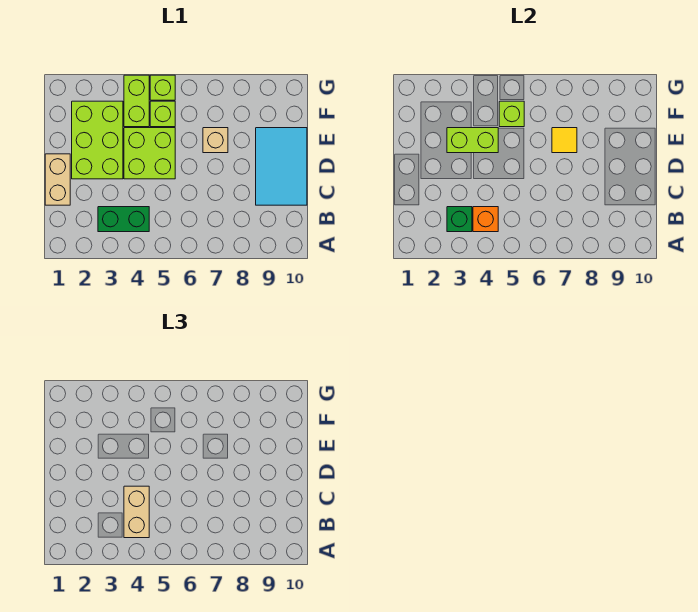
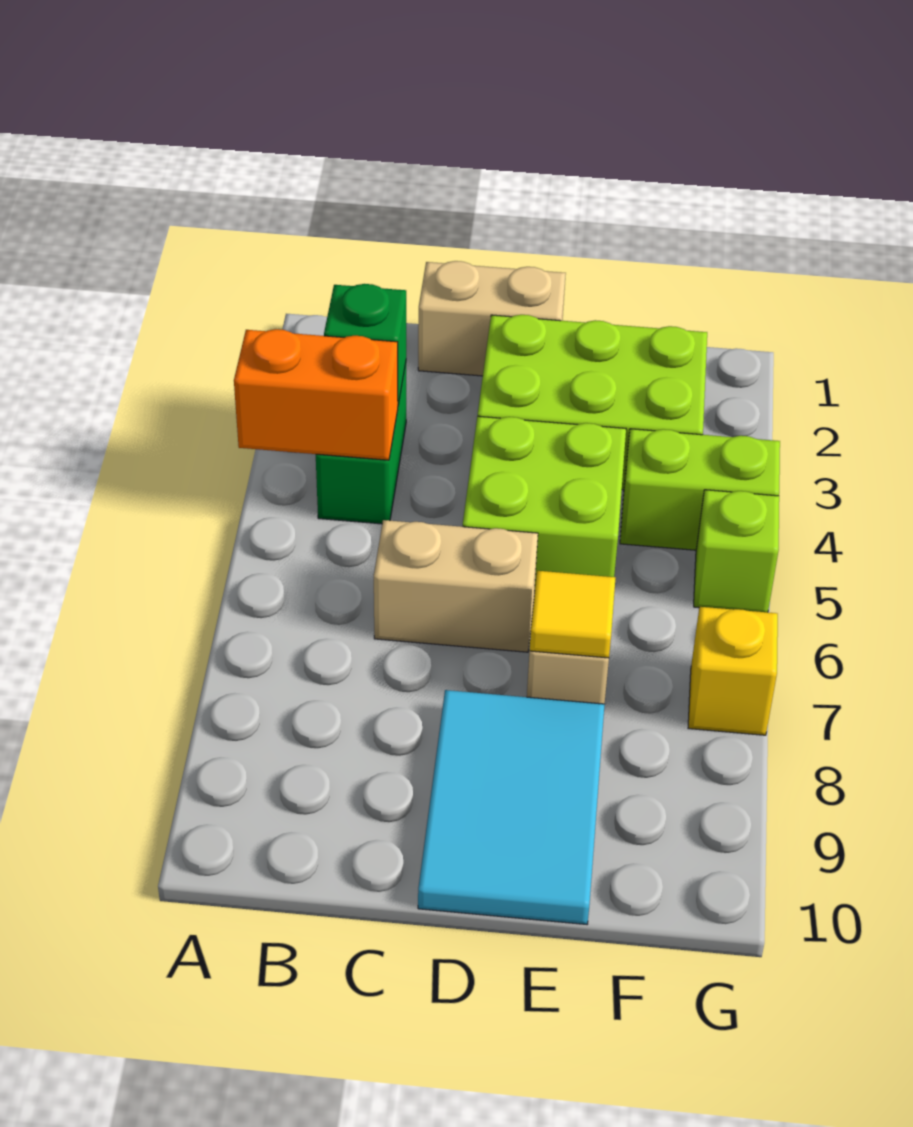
orange 1x1 brick [473,207,498,232] -> orange 1x2 brick [234,329,398,460]
tan 1x2 brick [124,486,149,538] -> tan 1x2 brick moved to [374,520,538,652]
cyan 2x3 tile [256,128,307,205] -> cyan 2x3 tile turned to [418,690,605,924]
lime 1x2 brick [447,128,498,153] -> none
lime 1x1 brick [150,101,175,127] -> none
lime 1x1 brick [499,101,524,127] -> none
none -> yellow 1x1 brick [688,607,778,735]

